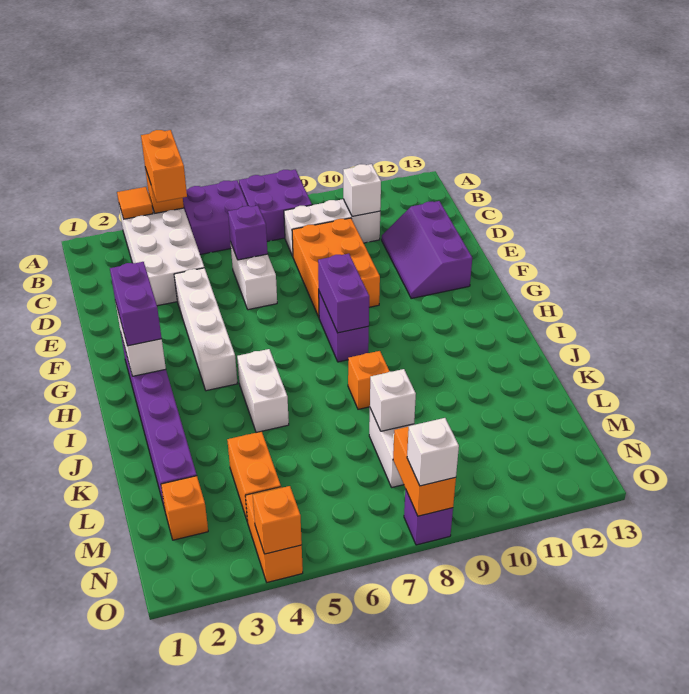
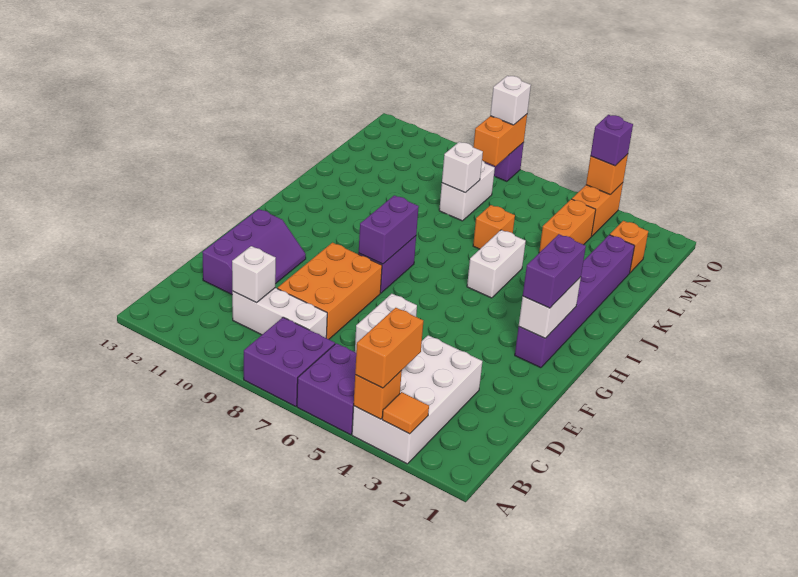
purple 1x1 brick [228,206,268,260] -> purple 1x1 brick moved to [591,115,633,166]
white 1x4 brick [174,268,238,391] -> none
orange 1x1 brick [348,351,390,409] -> orange 1x1 brick moved to [473,205,515,249]

